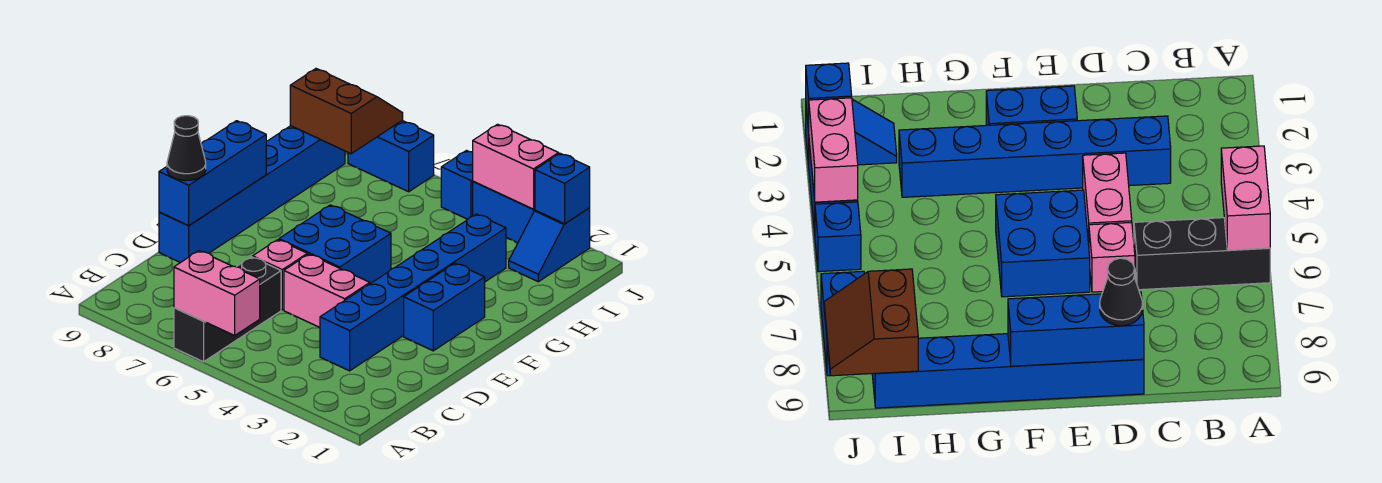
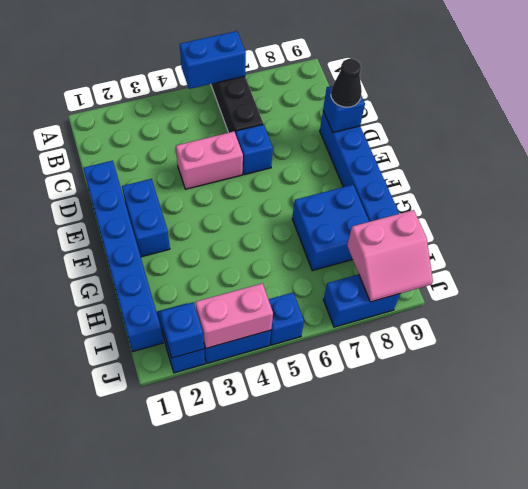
pink 1x2 brick [174,251,260,335] -> blue 1x2 brick [180,31,246,89]
blue 1x6 brick [320,214,506,371] -> blue 1x6 brick moved to [83,161,163,352]
pink 1x1 brick [253,240,307,310] -> blue 1x1 brick [236,124,273,175]
blue 1x3 brick [159,121,266,225] -> blue 1x1 brick [323,86,365,133]
blue 2x2 brick [279,205,391,284] -> blue 2x2 brick moved to [292,185,369,271]
brown 2x2 slope [290,69,403,154] -> pink 2x2 slope [347,210,433,302]

